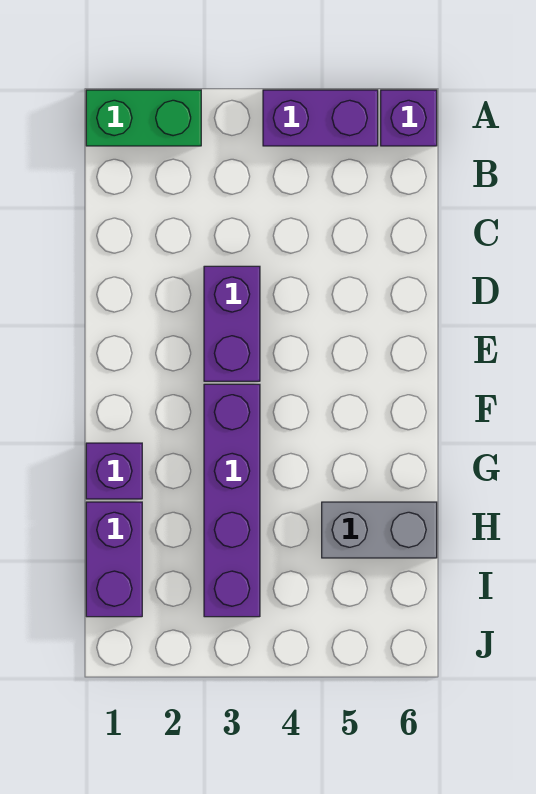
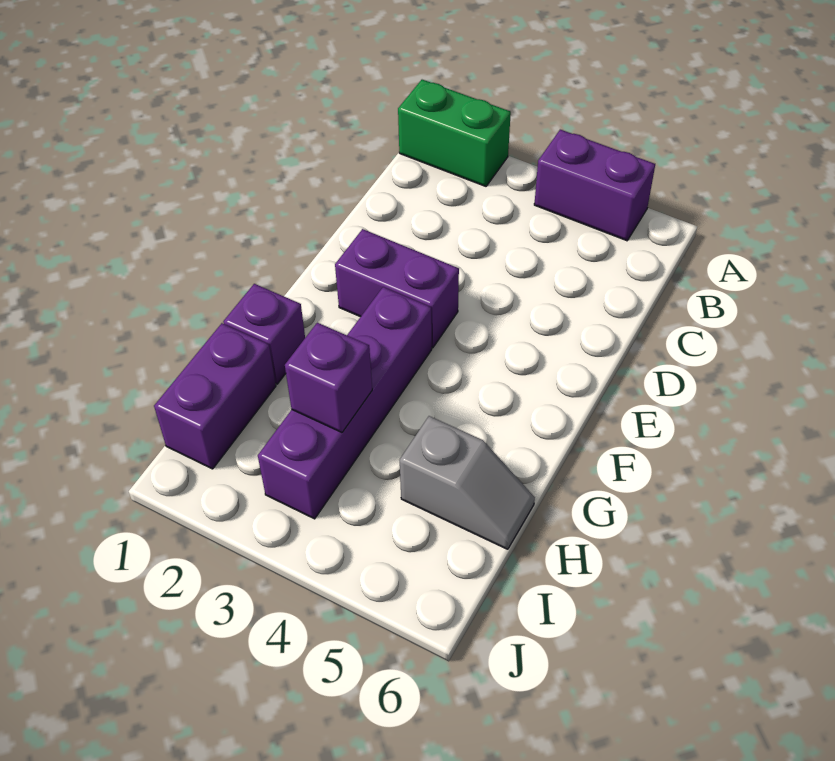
purple 1x1 brick [381,90,437,146] -> purple 1x1 brick moved to [285,323,372,432]
purple 1x2 brick [204,266,260,381] -> purple 1x2 brick turned to [335,229,459,348]
grey 1x2 brick [322,502,437,558] -> grey 1x2 slope [400,416,535,549]

